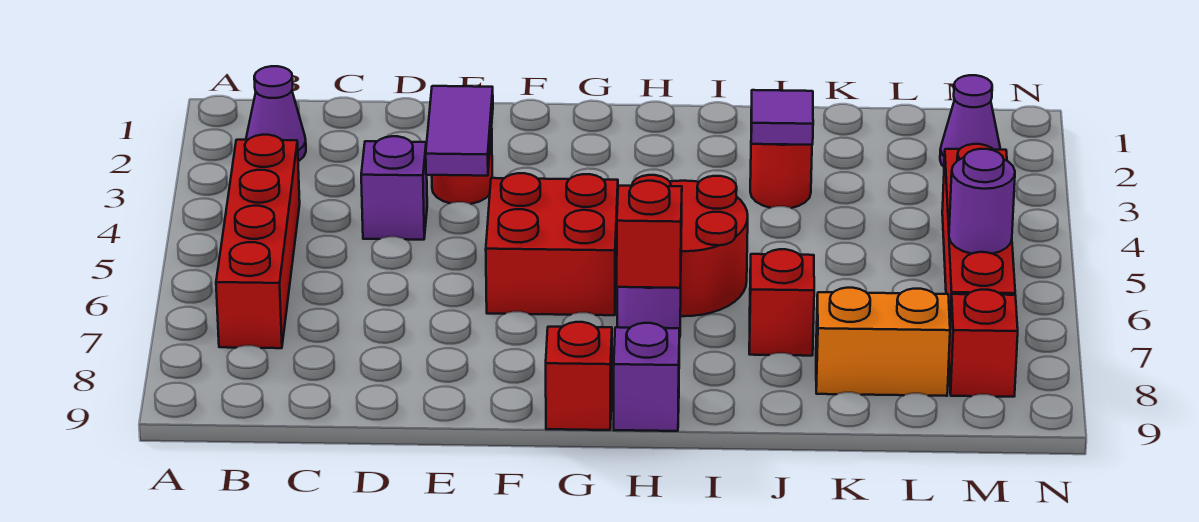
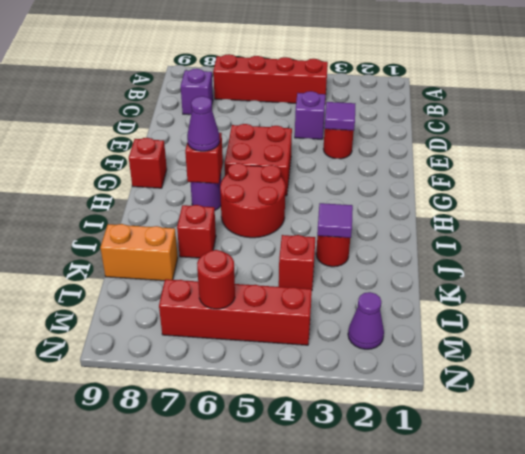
purple 1x1 cone [246,66,306,161] -> purple 1x1 cone moved to [187,96,220,151]
purple 1x2 tile [426,86,493,176] -> purple 1x1 tile [325,102,355,131]
purple 1x1 brick [614,323,680,431] -> purple 1x1 brick moved to [181,69,213,115]
orange 1x2 brick [816,288,950,396] -> orange 1x2 brick turned to [100,224,178,281]
purple 1x1 round brick [949,149,1015,254] -> red 1x1 round brick [197,250,235,309]
red 1x1 brick [949,290,1018,397] -> red 1x1 brick moved to [279,235,315,289]

